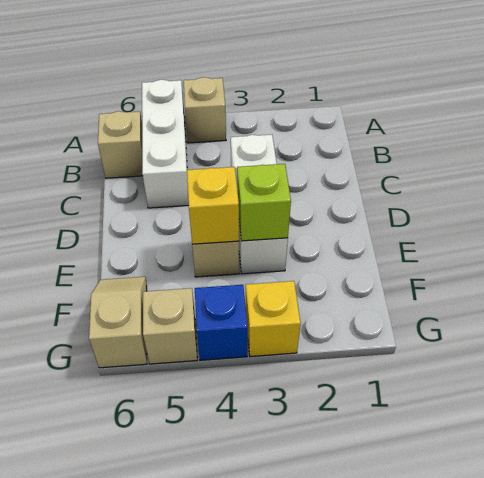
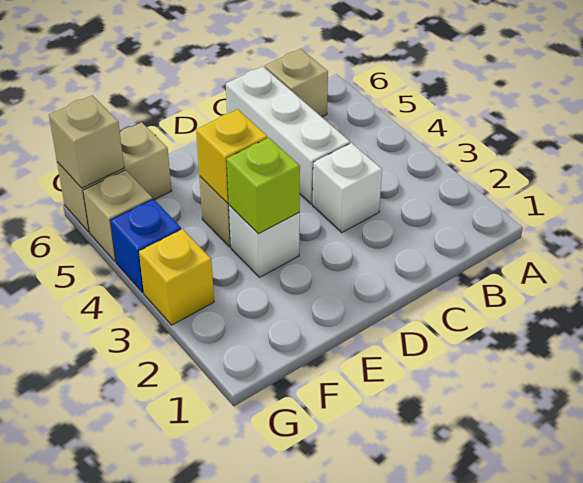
tan 1x1 brick [183,77,226,143] -> tan 1x1 brick moved to [49,95,124,188]
white 1x3 brick [142,80,189,208] -> white 1x3 brick turned to [226,66,350,204]
tan 1x2 slope [89,277,147,368] -> tan 1x2 brick [57,122,172,232]

